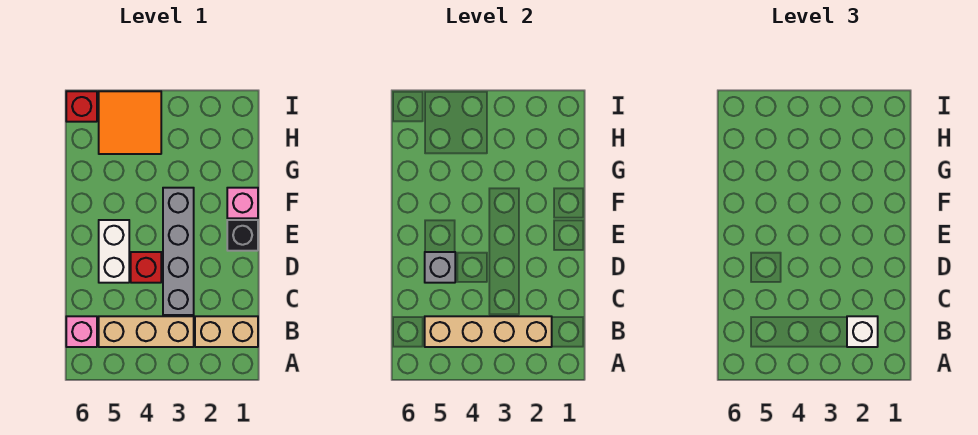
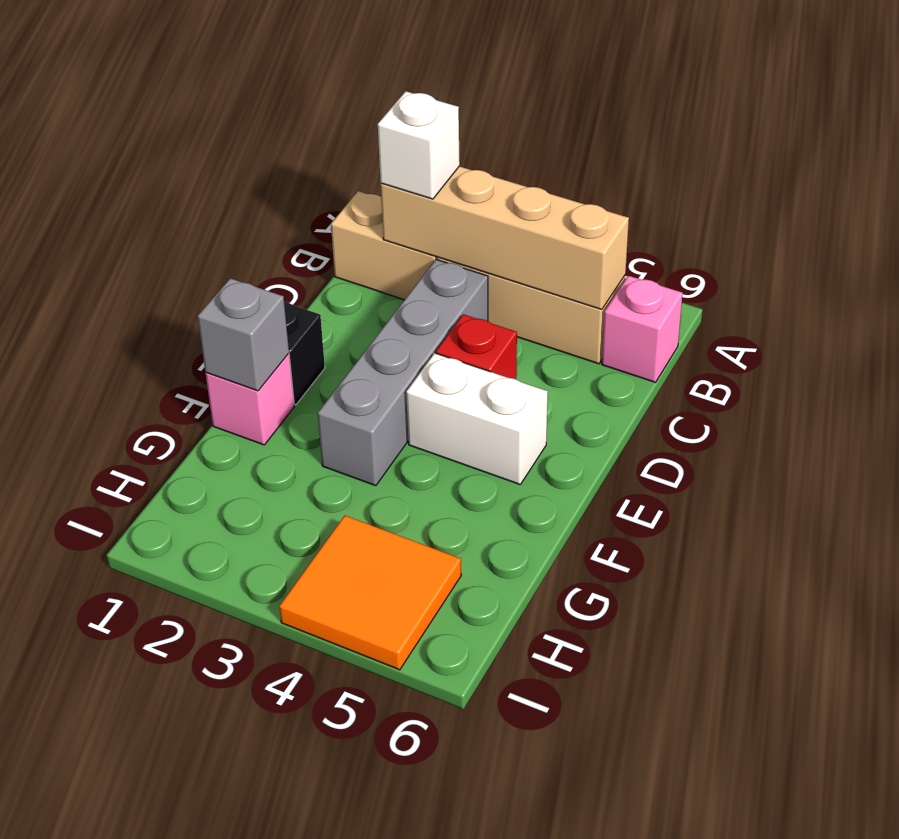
white 1x2 brick [99,220,129,283] -> white 1x2 brick turned to [406,353,548,484]
grey 1x1 brick [425,252,455,283] -> grey 1x1 brick moved to [198,278,289,391]
red 1x1 brick [66,91,97,122] -> none

